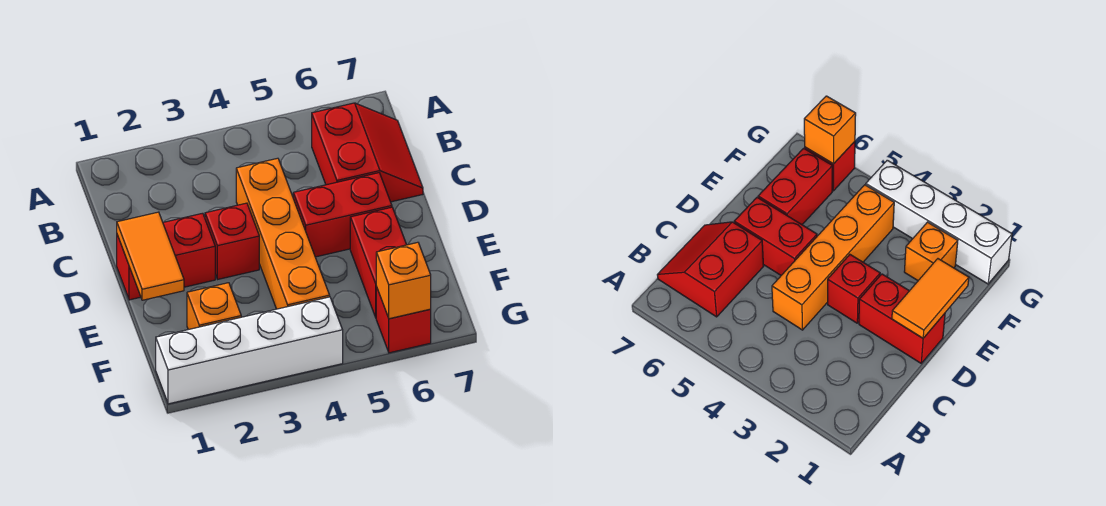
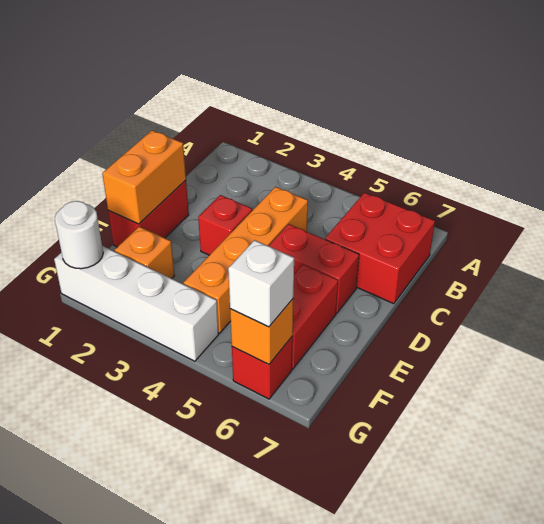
red 2x2 slope [312,103,423,202] -> red 2x2 brick [325,193,435,304]
red 1x2 brick [117,213,215,300] -> red 1x2 brick turned to [108,180,189,247]
orange 1x2 tile [117,212,184,300] -> orange 1x2 brick [102,130,186,224]
none -> white 1x1 round brick [55,201,103,269]
none -> white 1x1 brick [228,240,294,327]

